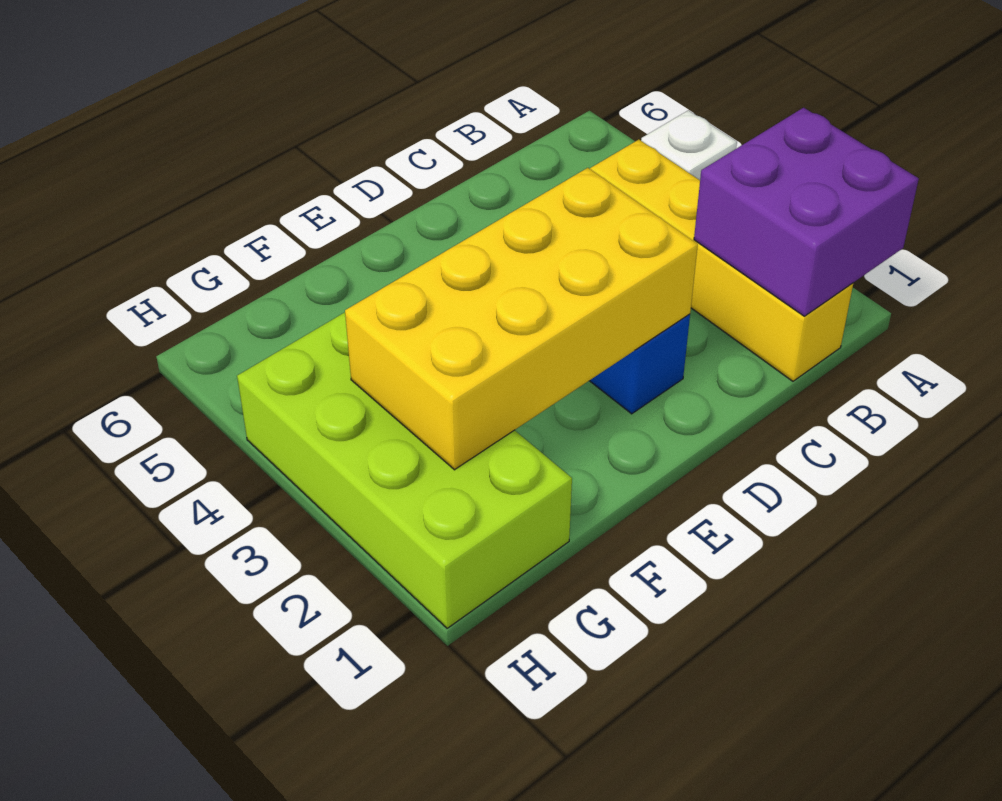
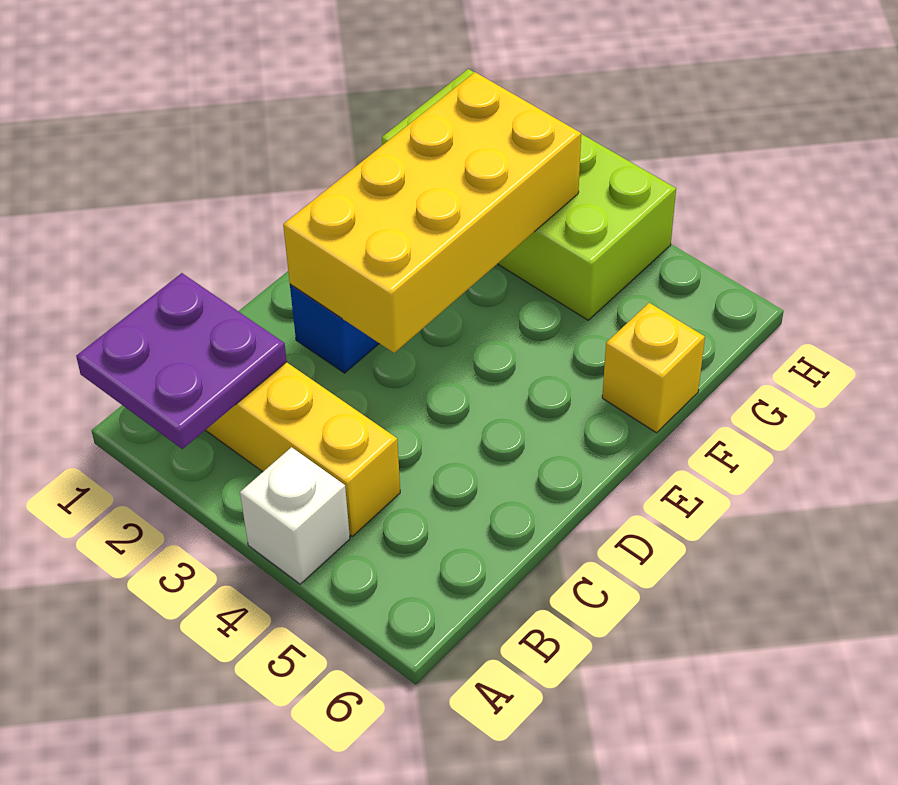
purple 2x2 brick [694,108,919,316] -> purple 2x2 plate [76,273,287,449]
none -> yellow 1x1 brick [602,303,705,433]

